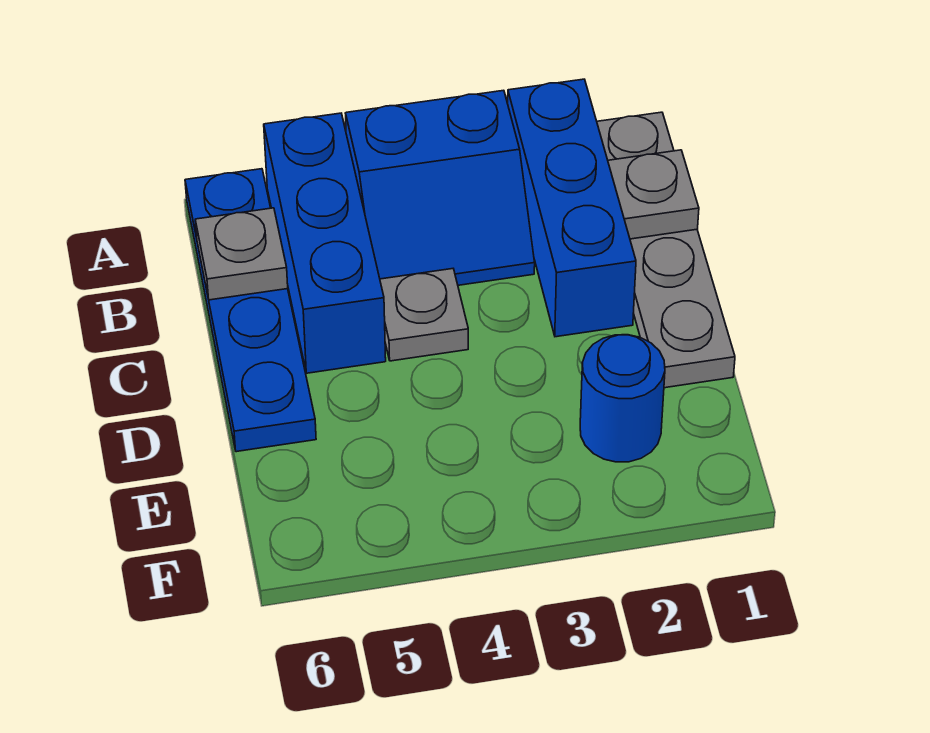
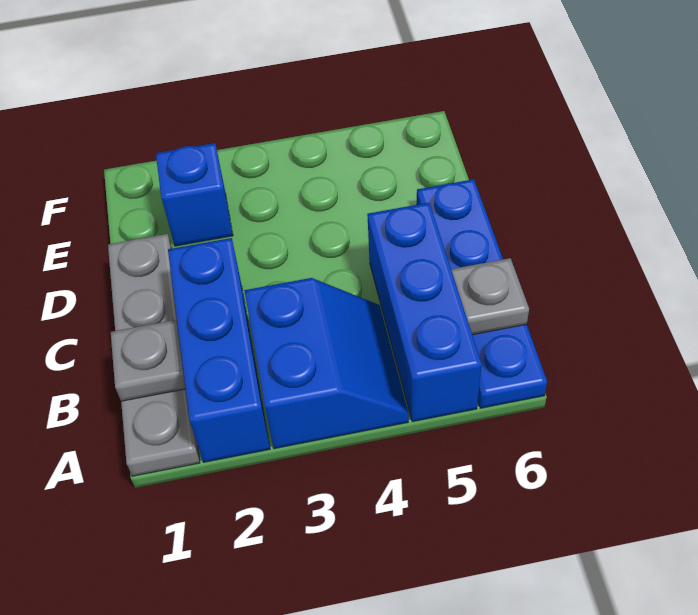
blue 2x2 slope [346,90,535,285] -> blue 2x2 slope turned to [244,278,409,449]
grey 1x1 plate [380,269,468,361] -> none
blue 1x1 round brick [580,335,665,462] -> blue 1x1 brick [156,143,233,246]

